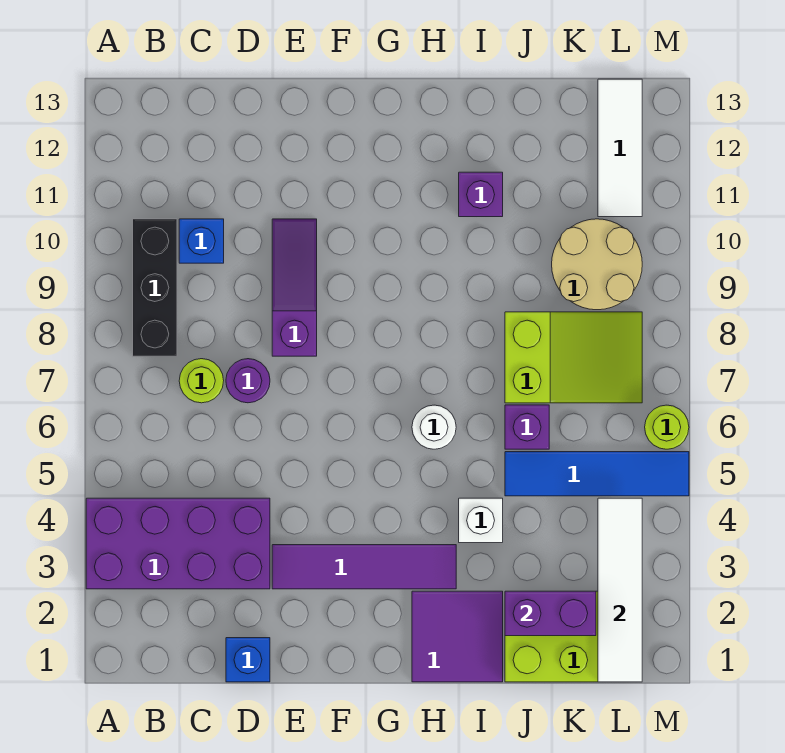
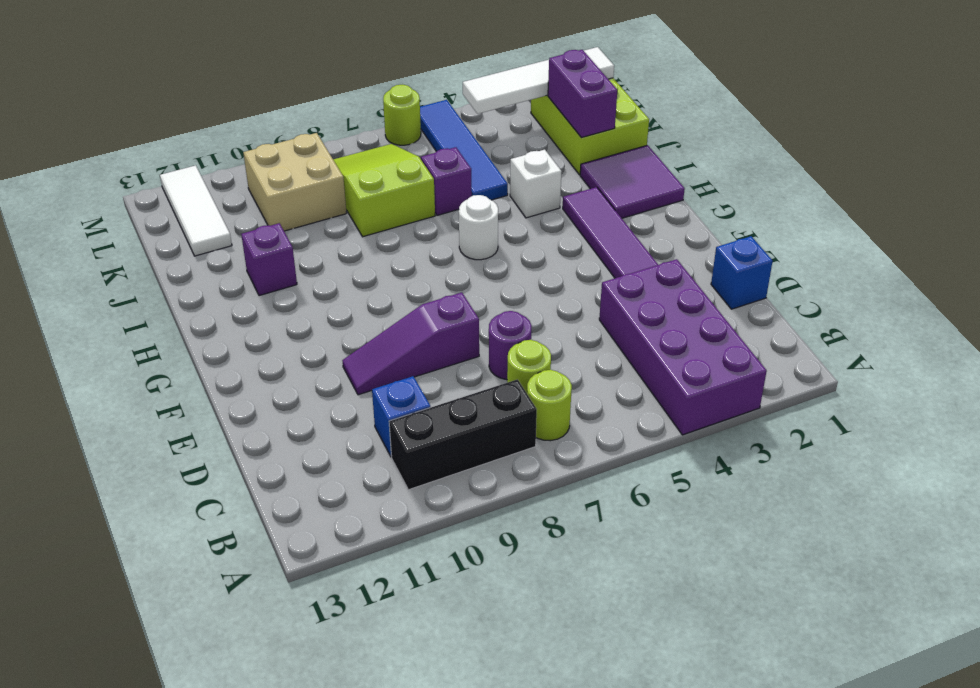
none -> lime 1x1 round brick [527,370,572,441]
tan 2x2 round brick [552,219,642,310] -> tan 2x2 brick [243,133,346,231]
white 1x3 tile [598,79,642,217] -> white 1x3 tile turned to [160,165,232,256]

